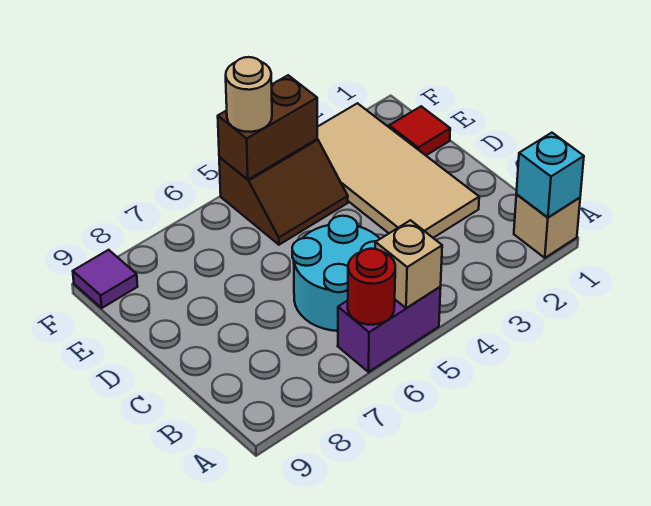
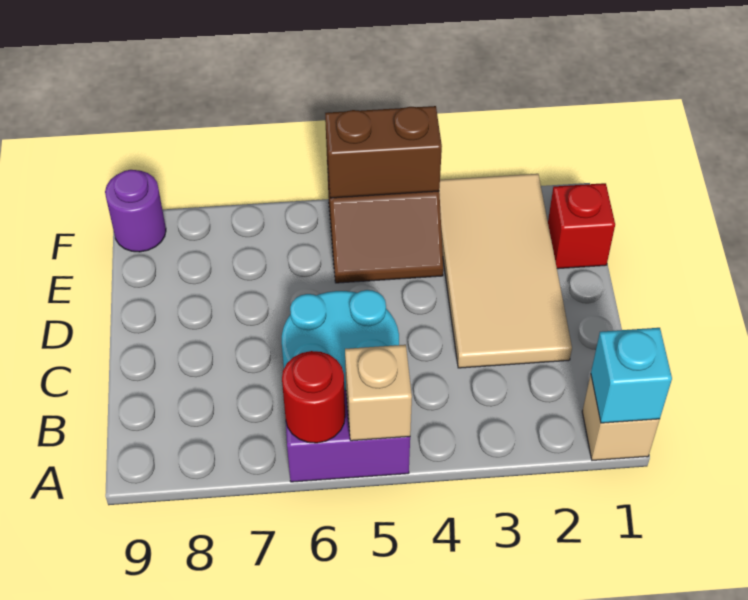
red 1x1 tile [389,106,450,155] -> red 1x1 brick [548,183,615,269]
tan 1x1 round brick [226,57,272,132] -> none
purple 1x1 tile [73,250,138,308] -> purple 1x1 round brick [105,170,166,252]

